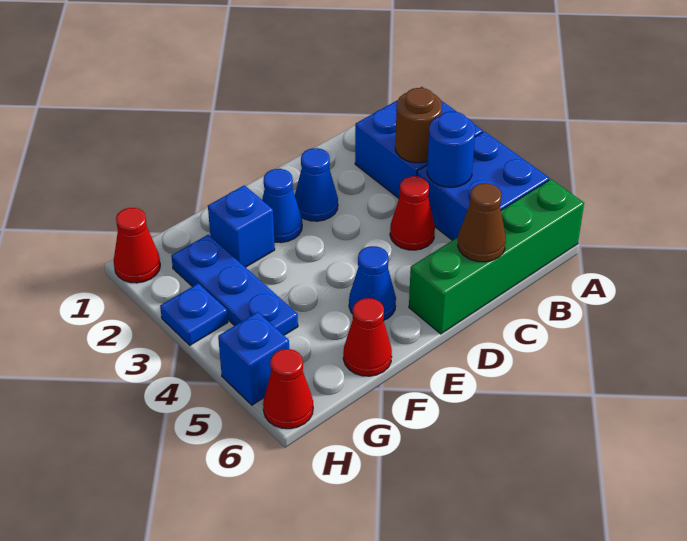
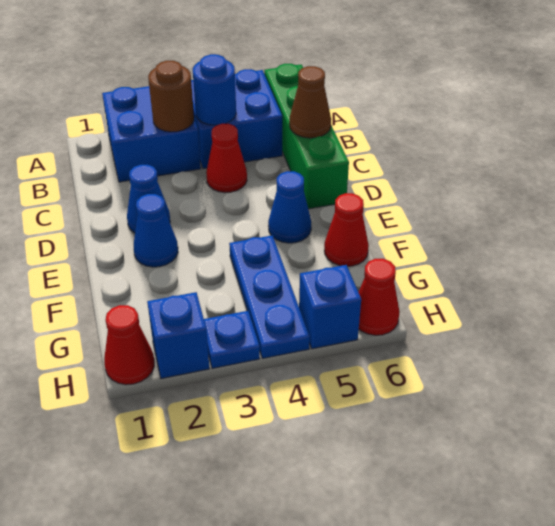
blue 1x1 brick [208,185,275,267] -> blue 1x1 brick moved to [147,292,210,379]
blue 1x3 plate [171,235,298,335] -> blue 1x3 plate turned to [229,235,310,359]

